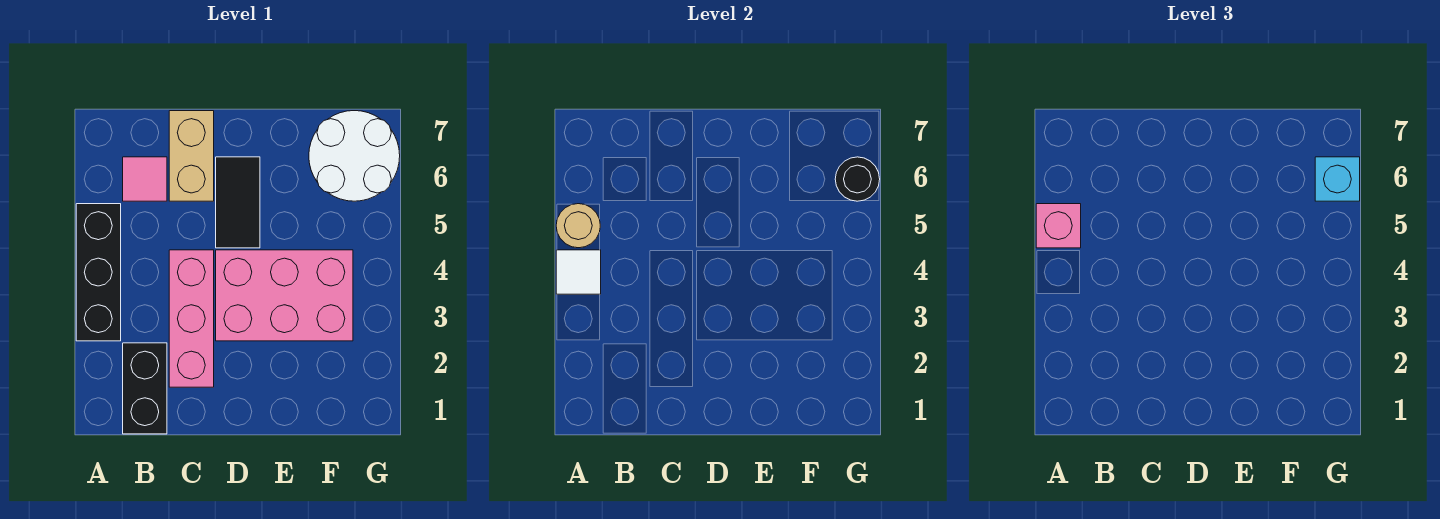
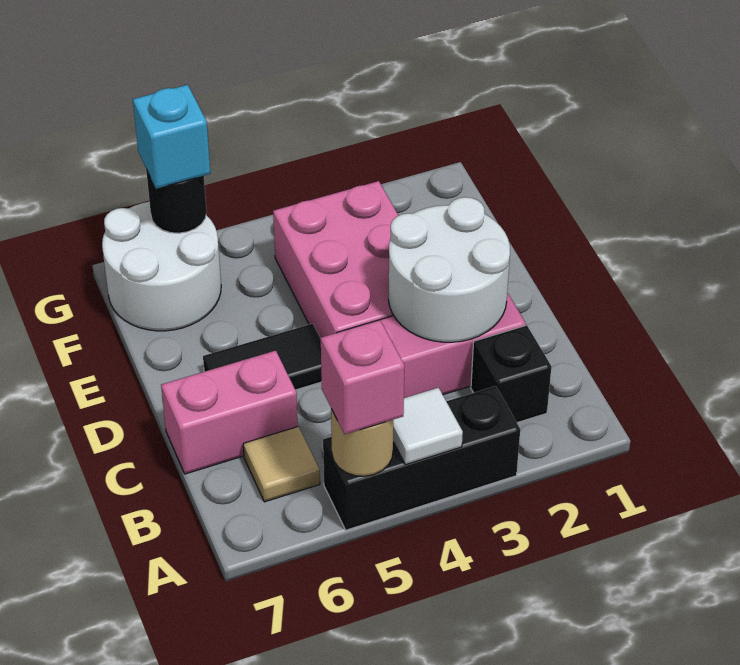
black 1x2 brick [123,343,167,434] -> black 1x1 brick [471,325,551,423]
pink 1x1 tile [123,157,167,201] -> tan 1x1 tile [243,426,320,502]
none -> white 2x2 round brick [389,197,510,342]
tan 1x2 brick [169,111,214,201] -> pink 1x2 brick [161,351,298,474]

